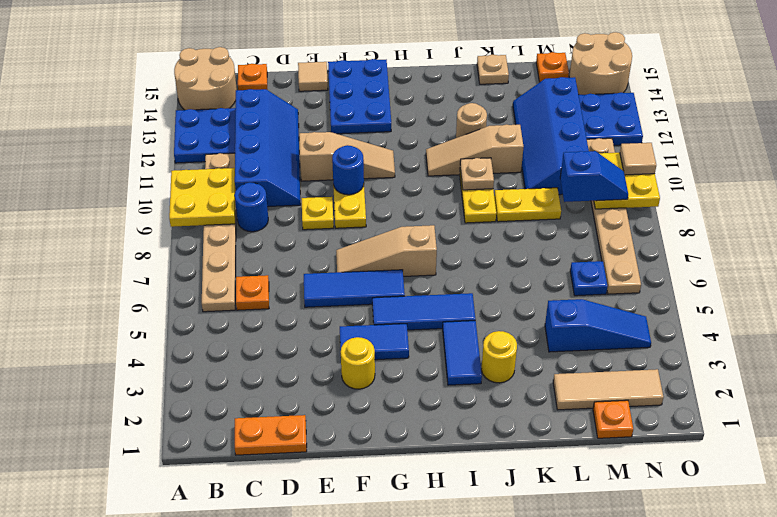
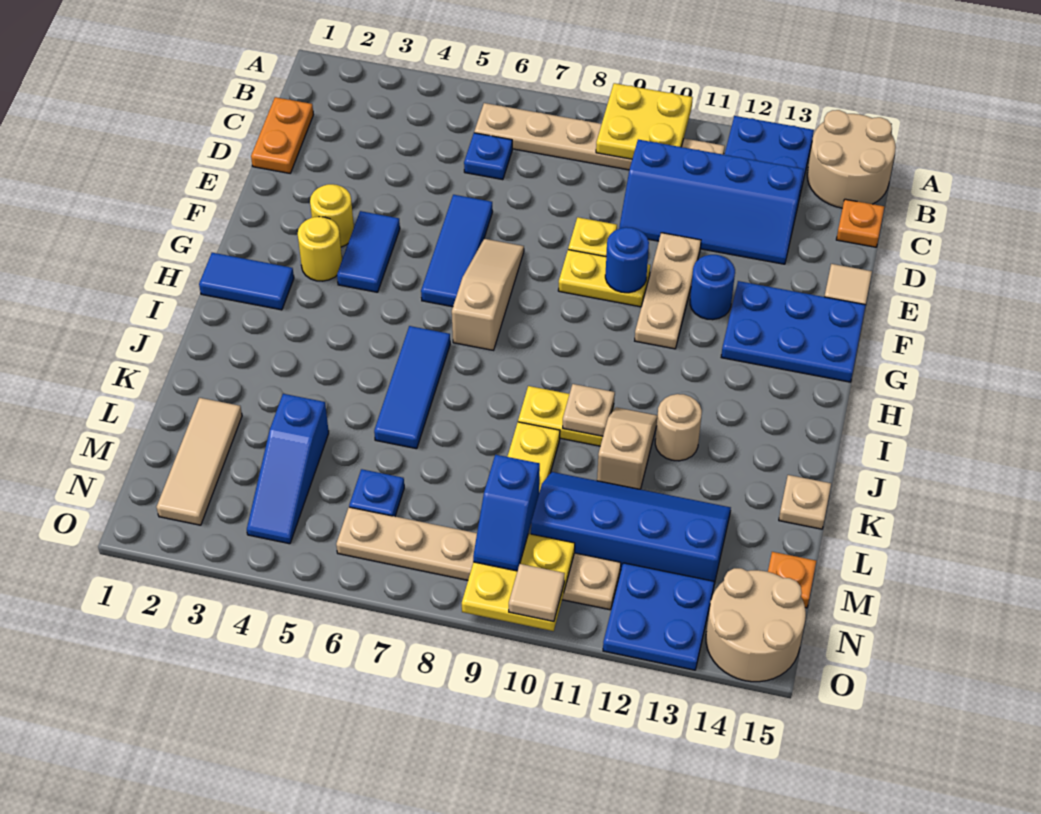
orange 1x1 plate [236,275,269,310] -> blue 1x1 plate [464,133,512,180]
blue 1x1 round brick [235,182,268,232] -> blue 1x1 round brick moved to [690,255,735,320]
tan 1x3 slope [299,132,395,181] -> tan 1x3 plate [635,233,701,349]
blue 1x3 tile [372,293,476,330] -> blue 1x3 tile moved to [374,326,450,449]
blue 1x2 tile [443,321,482,385] -> blue 1x2 tile moved to [199,253,294,310]
tan 1x3 slope [426,124,524,176] -> tan 1x2 slope [597,407,657,489]
yellow 1x1 round brick [481,331,517,383] -> yellow 1x1 round brick moved to [298,217,342,281]
orange 1x1 plate [593,400,633,438] -> none

